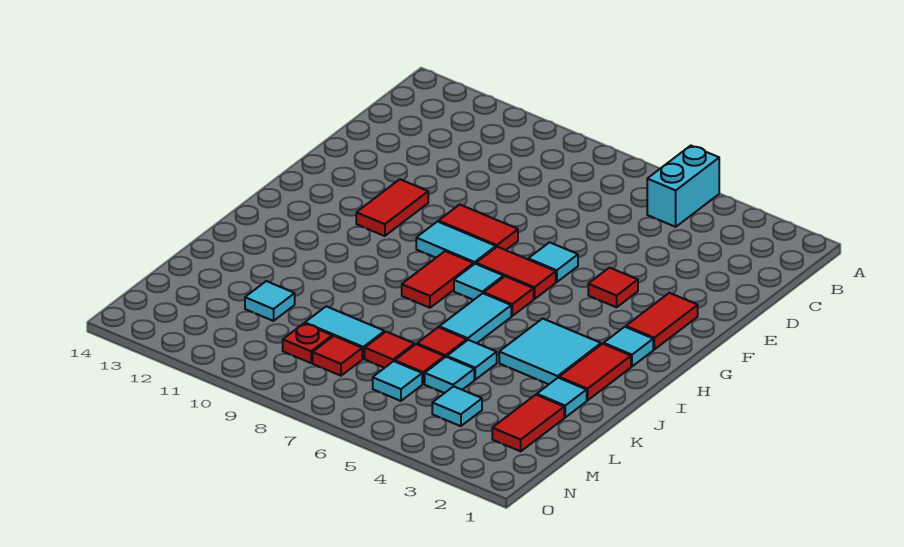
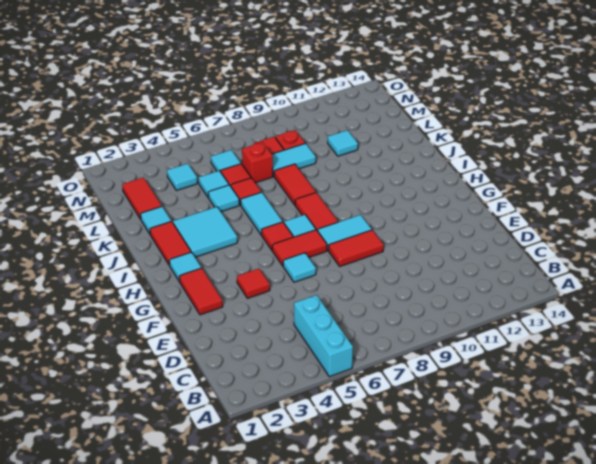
cyan 1x2 brick [647,146,719,227] -> cyan 1x3 brick [294,295,353,377]
red 1x2 tile [356,179,428,236] -> red 1x2 tile moved to [274,164,316,205]
red 1x1 tile [365,332,415,368] -> red 1x1 brick [242,142,273,183]

